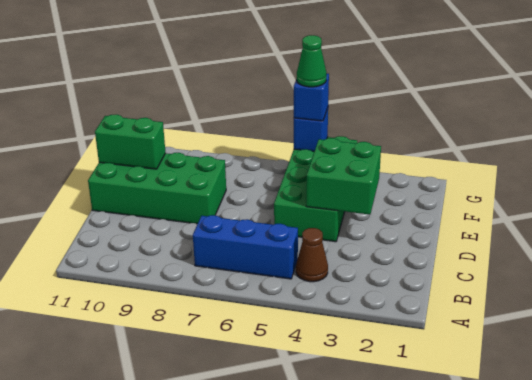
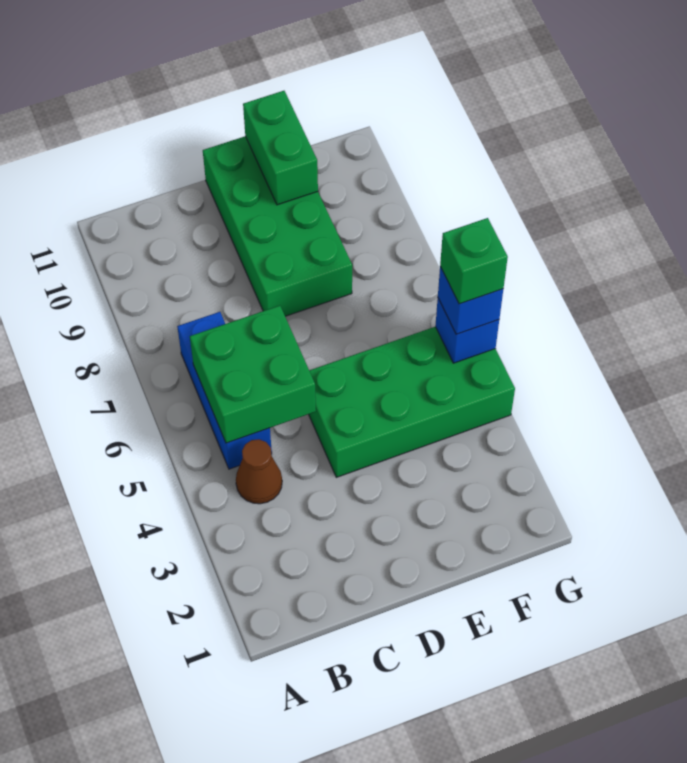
green 2x2 brick [306,138,381,214] -> green 2x2 brick moved to [190,306,316,443]
green 1x1 cone [297,35,327,87] -> green 1x1 brick [440,218,508,304]

